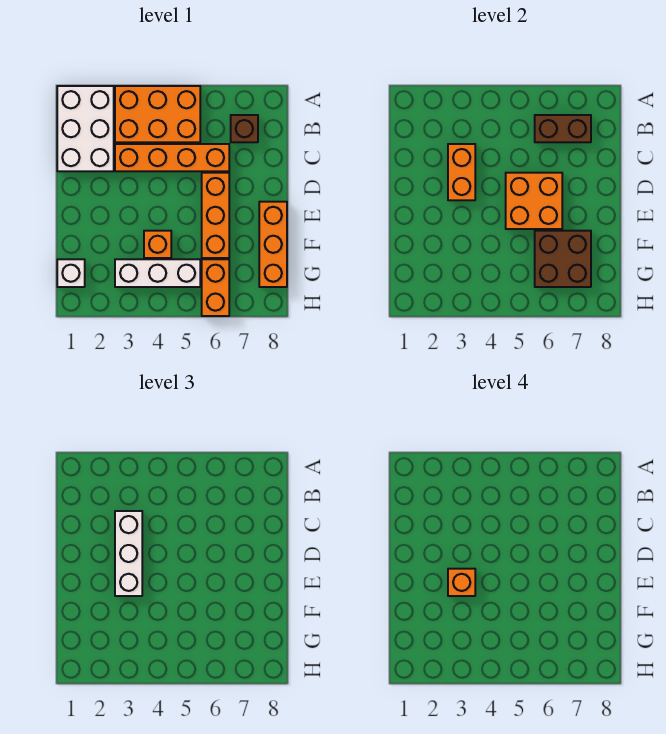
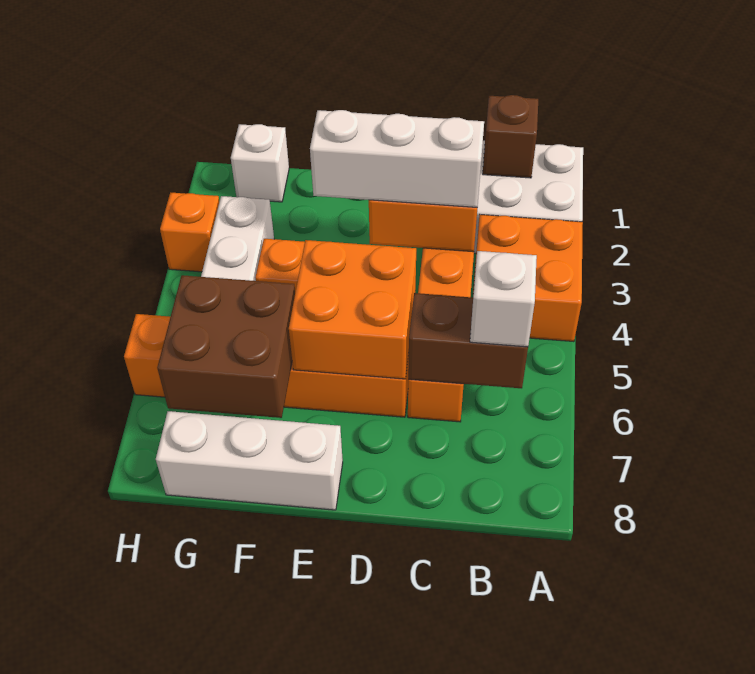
orange 2x3 brick [115,86,200,142] -> orange 2x2 brick [473,215,583,342]
brown 1x2 brick [535,115,591,142] -> brown 1x2 brick turned to [408,293,528,388]
none -> white 1x1 brick [470,251,537,347]
brown 1x1 brick [231,115,258,142] -> brown 1x1 brick moved to [483,95,538,178]
orange 1x1 brick [448,569,475,596] -> orange 1x1 brick moved to [160,192,220,272]
orange 1x3 brick [259,202,287,287] -> white 1x3 brick [156,411,343,510]

